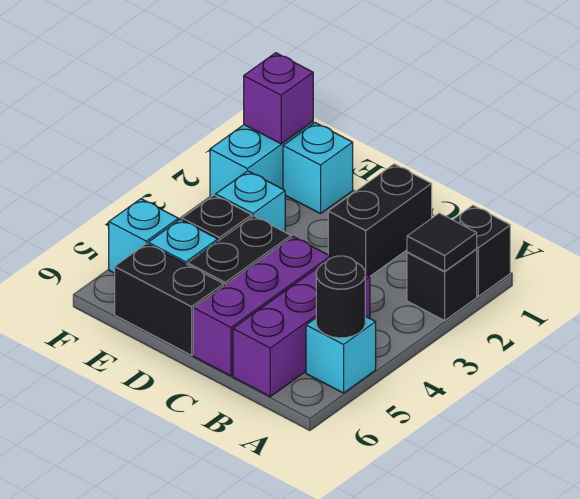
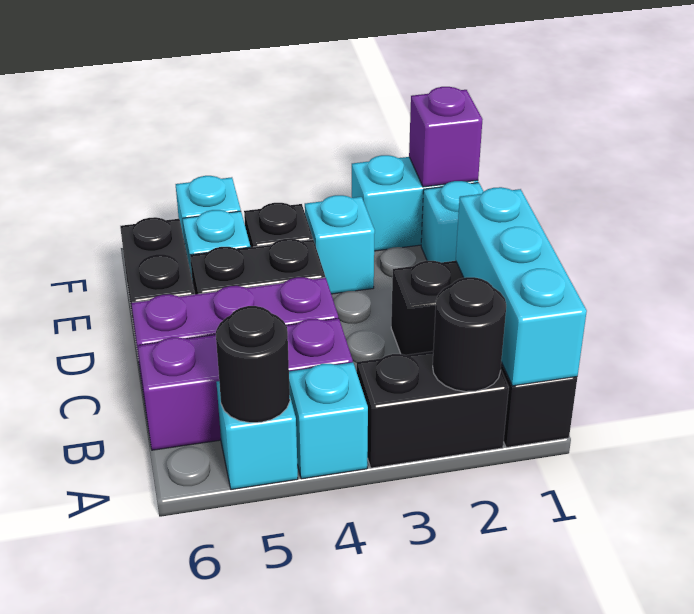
none -> cyan 1x3 brick [456,187,587,386]
black 1x1 brick [407,249,477,320] -> black 1x2 brick [357,351,509,468]
black 1x1 tile [407,213,477,271] -> black 1x1 round brick [433,277,506,392]
none -> cyan 1x1 brick [289,362,368,479]

